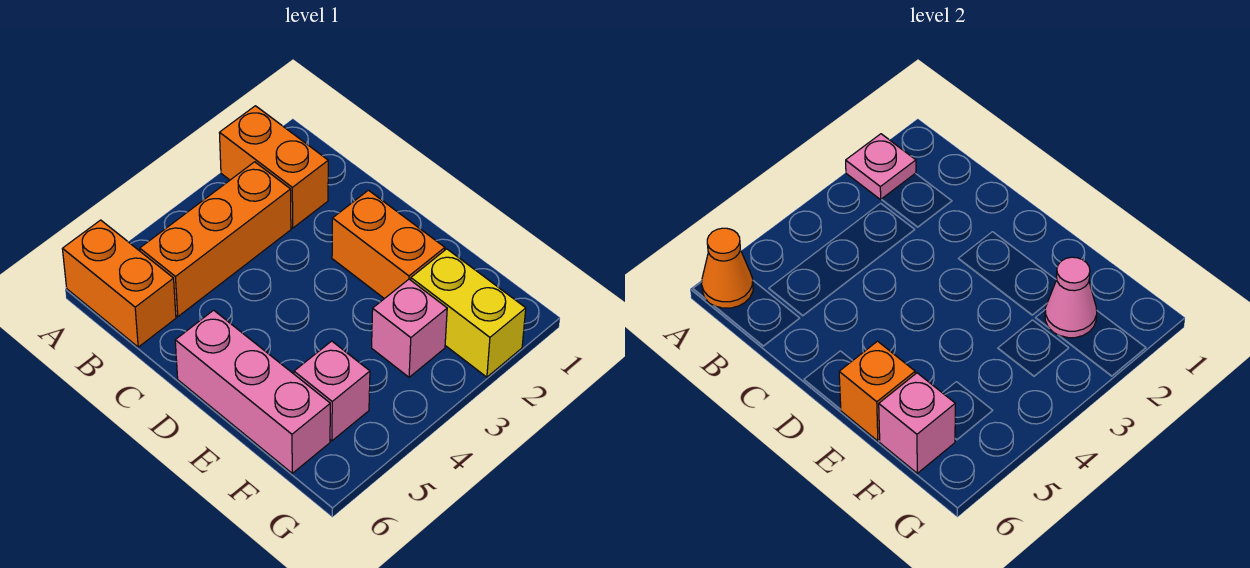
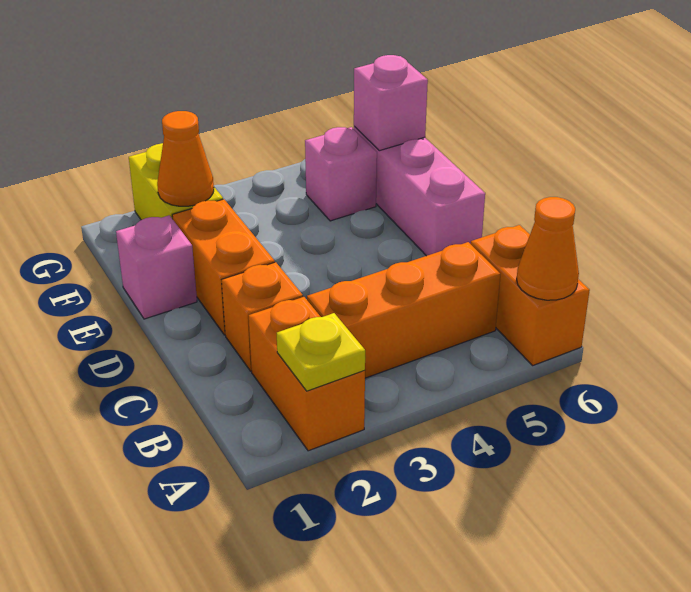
pink 1x1 plate [846,134,916,200] -> yellow 1x1 plate [277,313,365,391]
orange 1x1 brick [839,341,915,441] -> orange 1x1 brick moved to [222,262,303,371]
pink 1x1 cone [1045,257,1097,338] -> orange 1x1 cone [157,111,214,206]
pink 1x1 brick [372,279,447,377] -> pink 1x1 brick moved to [116,215,197,319]

